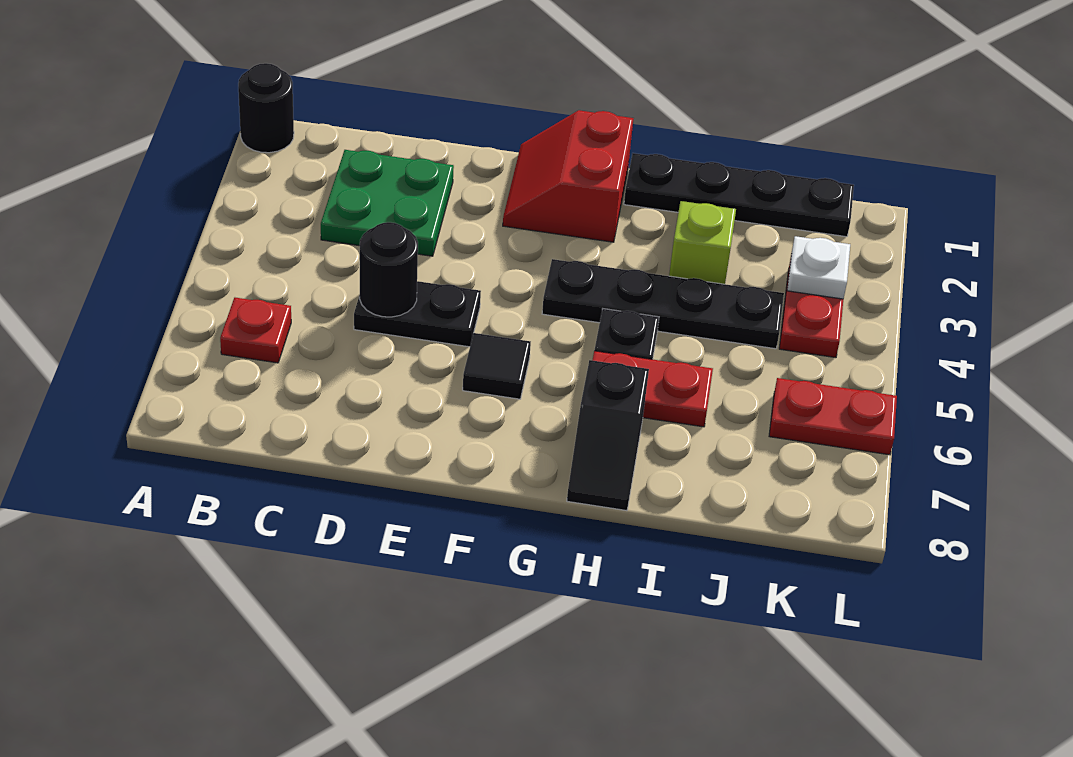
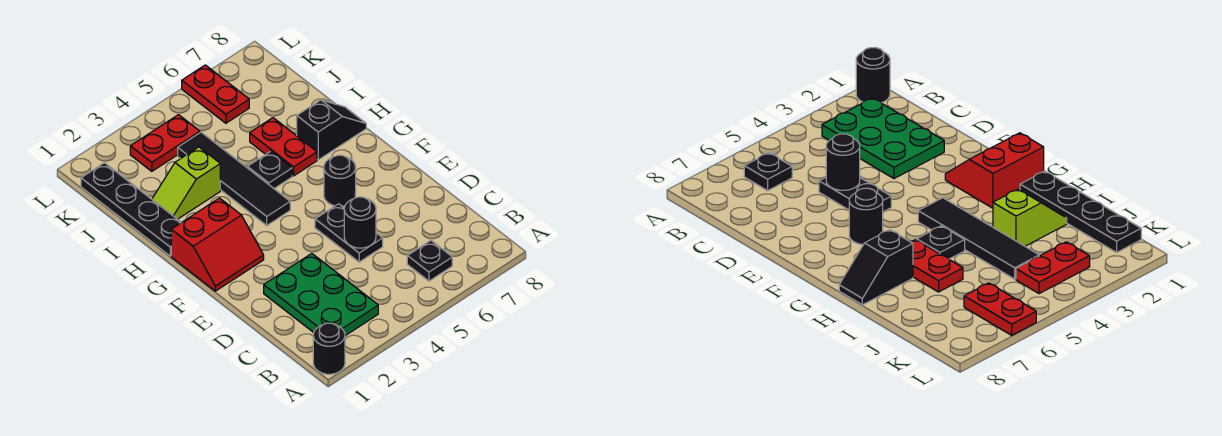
red 1x1 plate [220,298,291,363] -> black 1x1 plate [407,241,452,281]
green 2x2 plate [321,150,454,256] -> green 2x3 plate [264,254,378,336]
black 1x1 tile [463,333,531,399] -> black 1x1 round brick [324,155,356,206]
black 1x4 plate [542,259,784,349] -> black 1x4 tile [178,132,290,225]
white 1x1 plate [787,236,850,299] -> none

